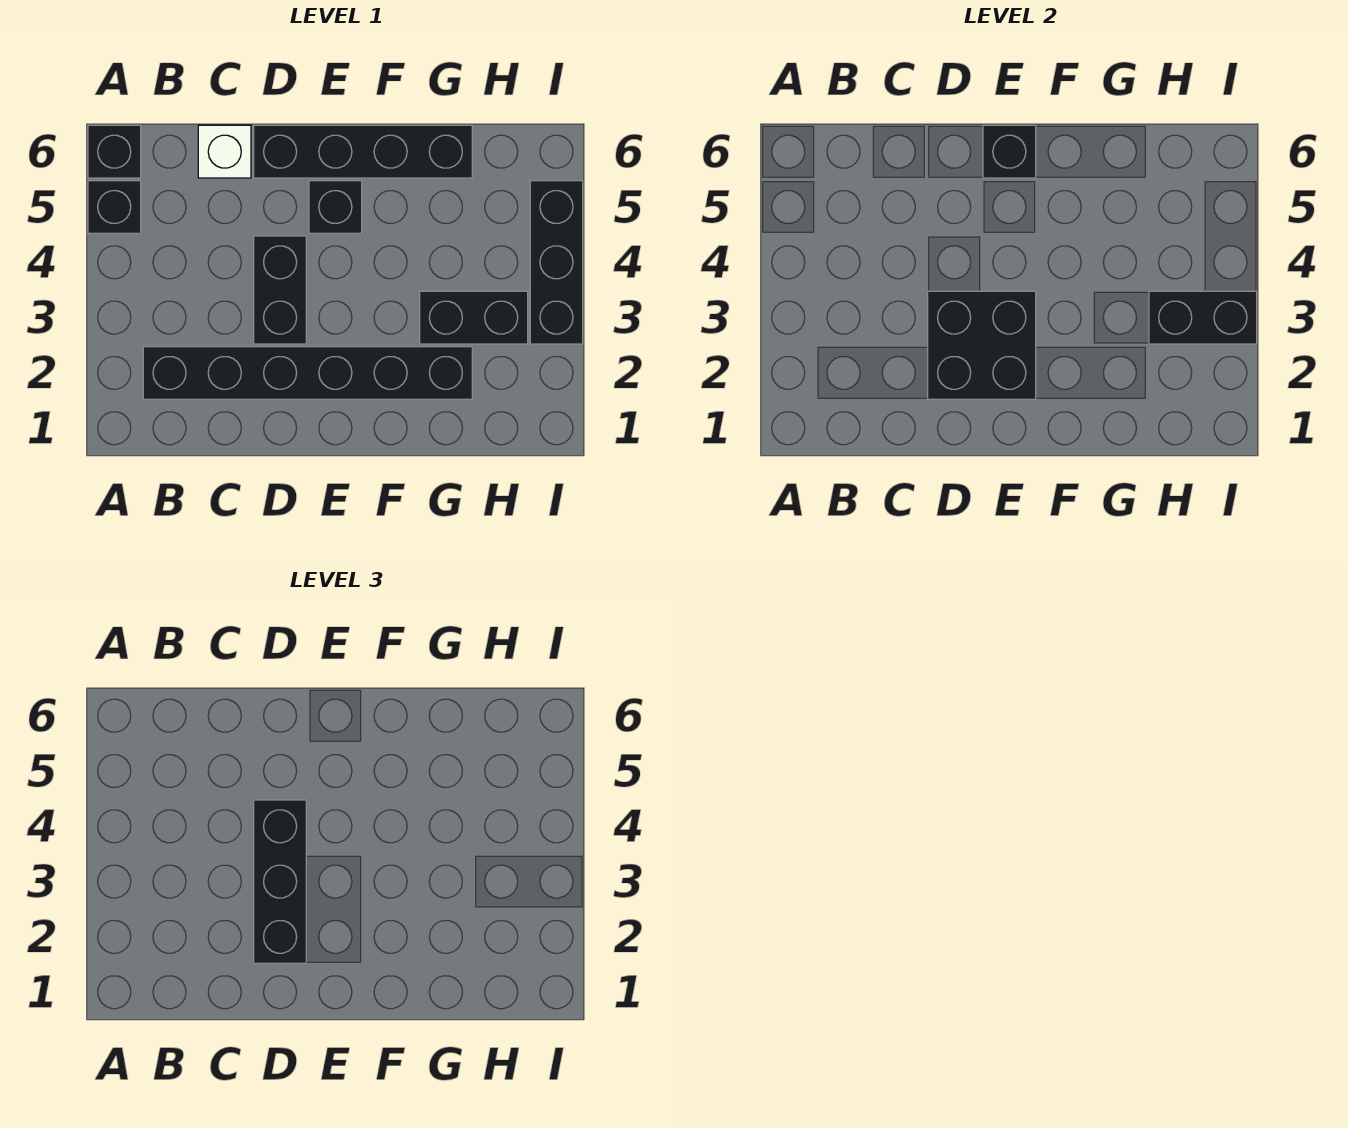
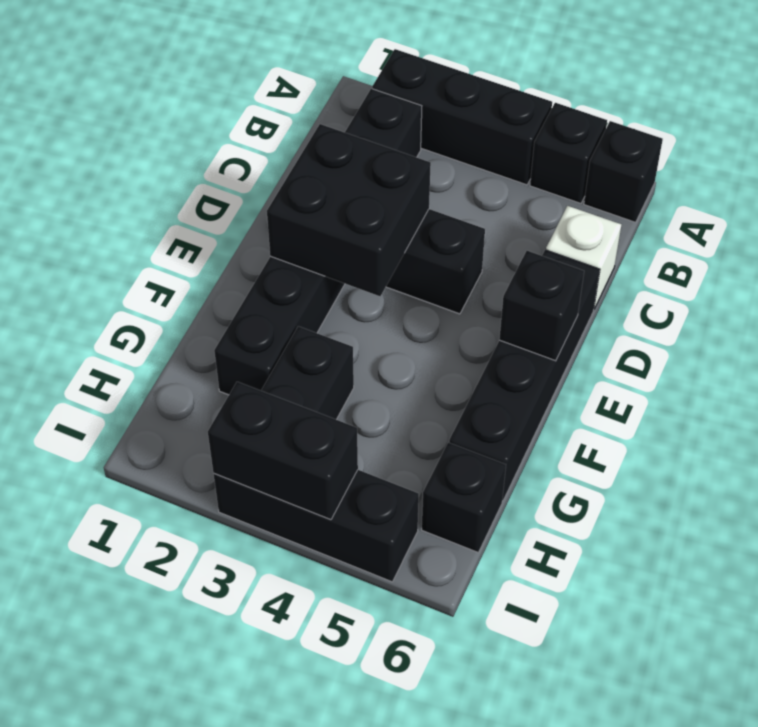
black 1x3 brick [254,800,306,963] -> black 1x3 brick moved to [372,49,552,185]
black 1x1 brick [309,181,362,233] -> black 1x1 brick moved to [422,442,506,553]
black 1x2 brick [1149,291,1257,344] -> black 1x2 brick turned to [208,382,358,520]

